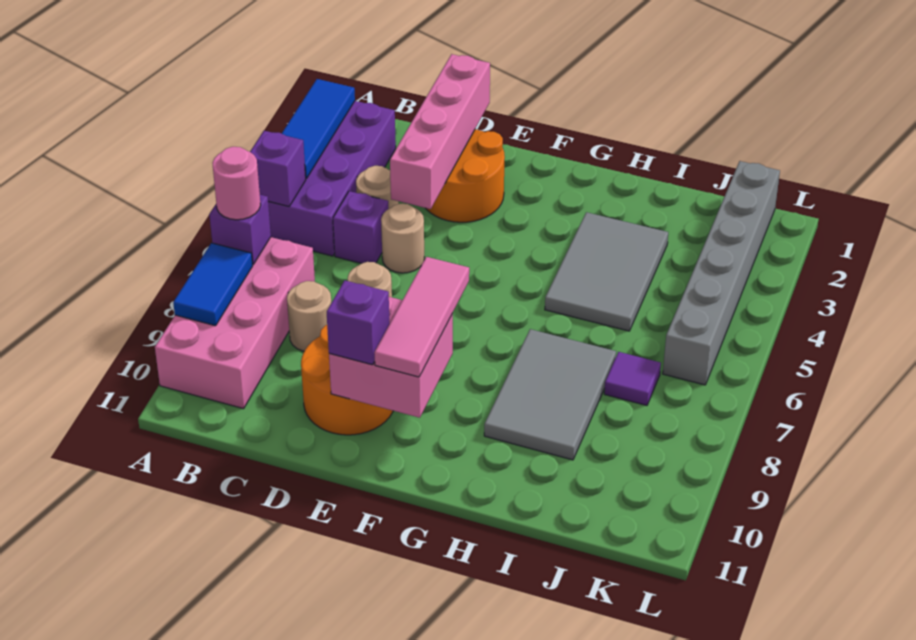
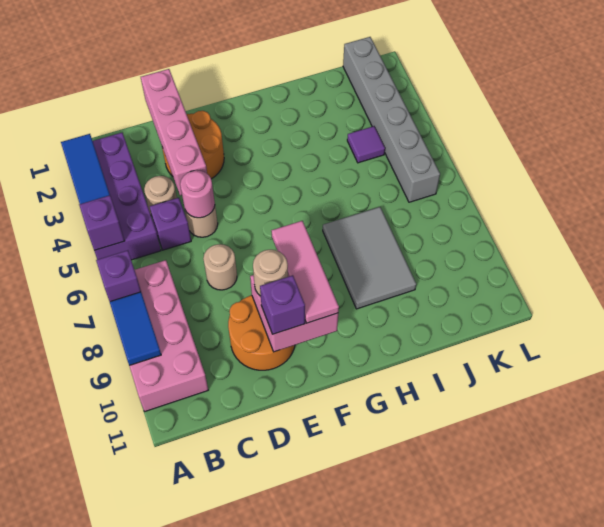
pink 1x1 round brick [213,147,261,220] -> pink 1x1 round brick moved to [180,170,215,218]
tan 1x1 round brick [287,281,331,351] -> tan 1x1 round brick moved to [253,250,288,296]
grey 2x3 tile [545,212,668,331] -> none
purple 1x1 tile [604,352,661,405] -> purple 1x1 tile moved to [347,126,385,163]

